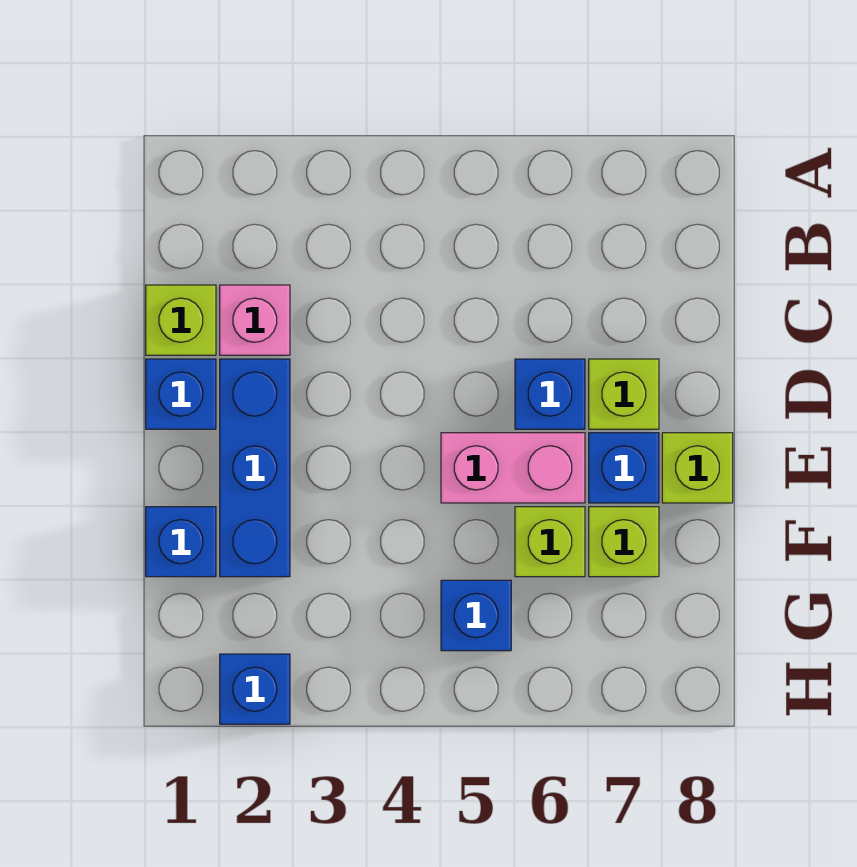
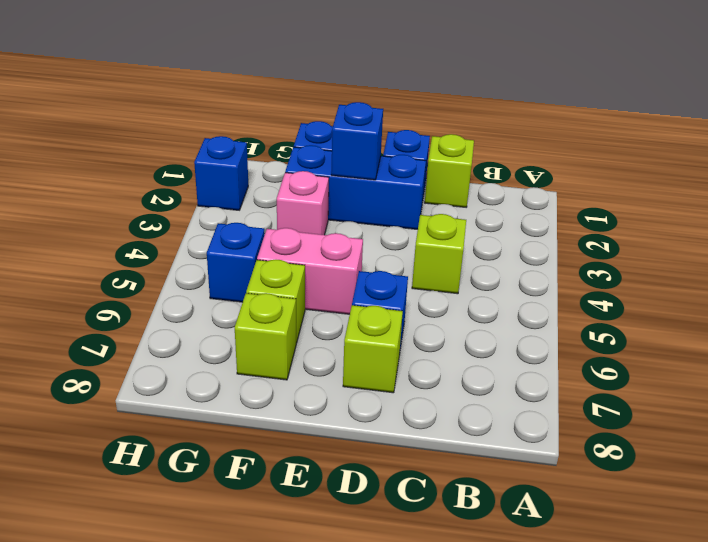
pink 1x1 brick [220,285,290,355] -> pink 1x1 brick moved to [277,171,329,235]
pink 1x2 brick [441,433,585,503] -> pink 1x2 brick turned to [257,228,363,314]
blue 1x1 brick [589,433,659,503] -> blue 1x1 brick moved to [331,102,383,180]
lime 1x1 brick [662,433,733,503] -> lime 1x1 brick moved to [412,214,466,294]

